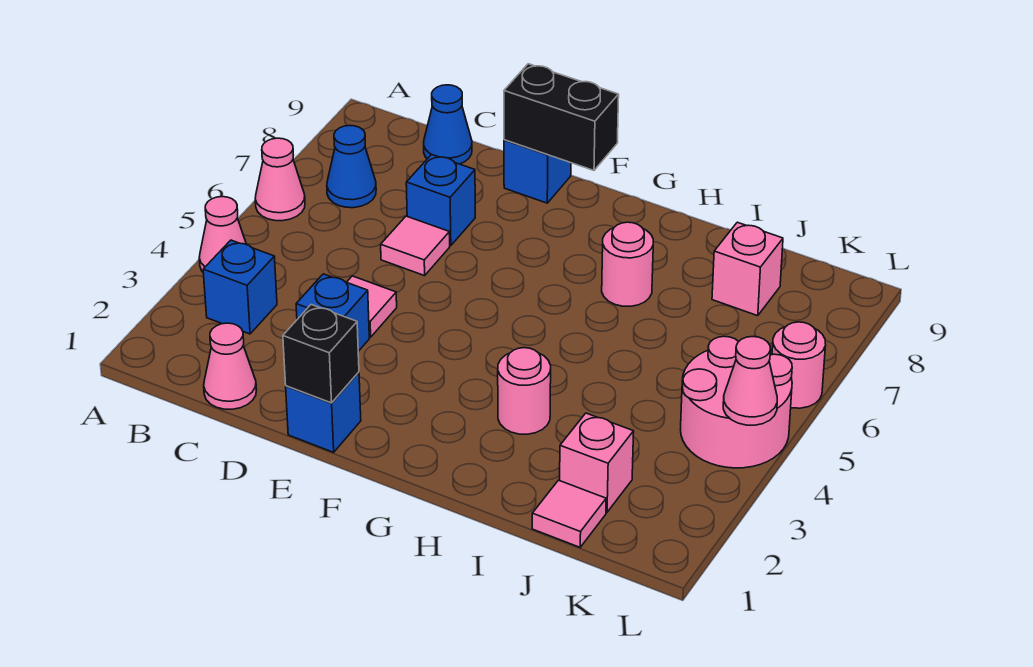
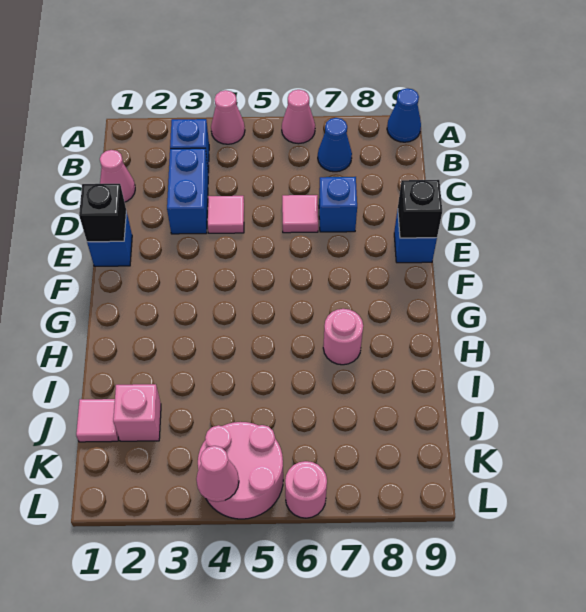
blue 1x1 cone [424,85,472,164] -> blue 1x1 cone moved to [387,88,421,142]
blue 1x1 brick [296,274,369,351] -> blue 1x2 brick [167,148,208,234]
black 1x2 brick [504,64,619,170] -> black 1x1 brick [398,180,442,238]
pink 1x1 round brick [498,348,551,434] -> none
pink 1x1 brick [712,222,783,316] -> none

